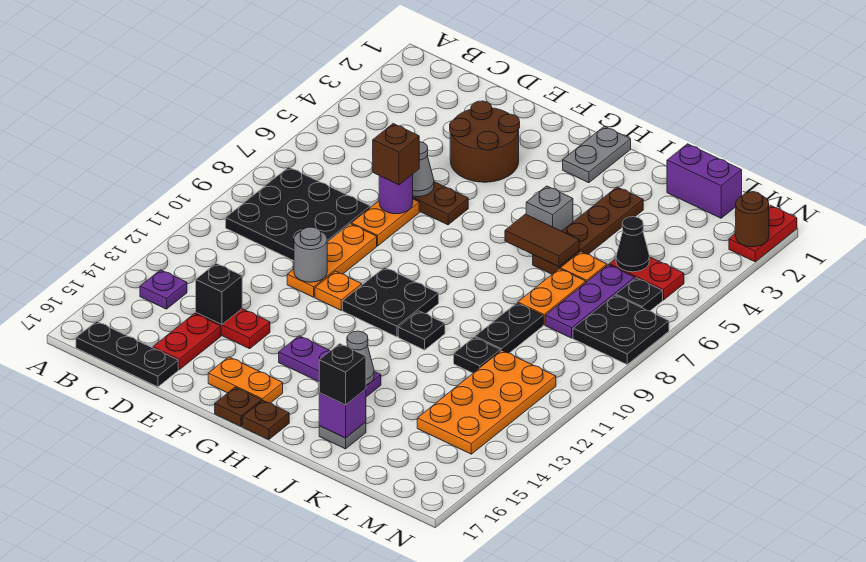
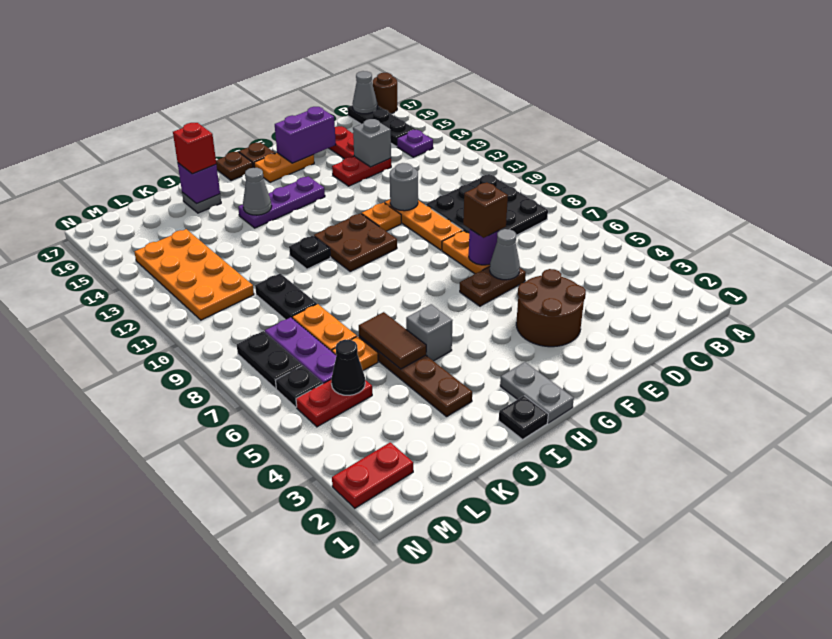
black 1x3 plate [76,321,178,387] -> black 1x3 plate turned to [348,105,416,146]
none -> grey 1x1 cone [352,71,377,114]
black 1x1 brick [196,263,242,325] -> grey 1x1 brick [353,119,391,167]
black 2x2 plate [343,267,439,337] -> brown 2x2 plate [314,213,397,271]
brown 1x2 tile [505,214,579,267] -> brown 1x2 tile turned to [359,312,426,369]
black 1x1 brick [319,344,366,405] -> red 1x1 brick [173,123,216,174]
purple 1x2 brick [667,144,742,218] -> purple 1x2 brick moved to [275,107,336,163]
black 1x1 plate [454,337,500,373] -> black 1x1 plate moved to [499,396,548,440]
black 2x2 plate [573,295,669,364] -> black 1x2 plate [237,331,302,389]
red 1x2 plate [729,205,797,262] -> red 1x2 plate turned to [332,442,413,508]
brown 1x1 round brick [736,192,769,247] -> brown 1x1 round brick moved to [373,73,397,114]

